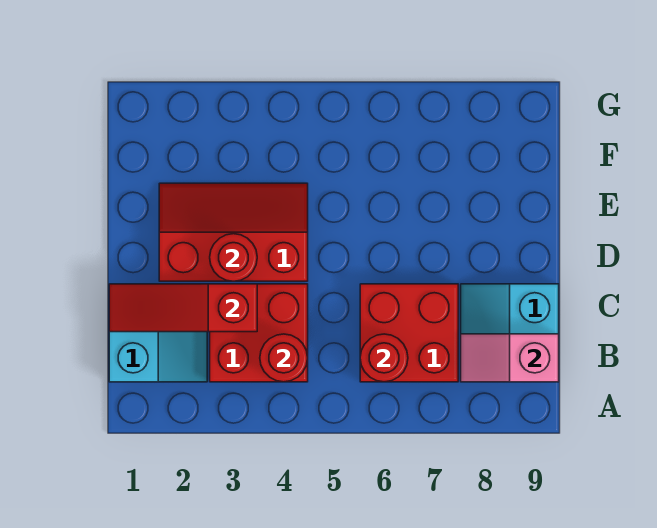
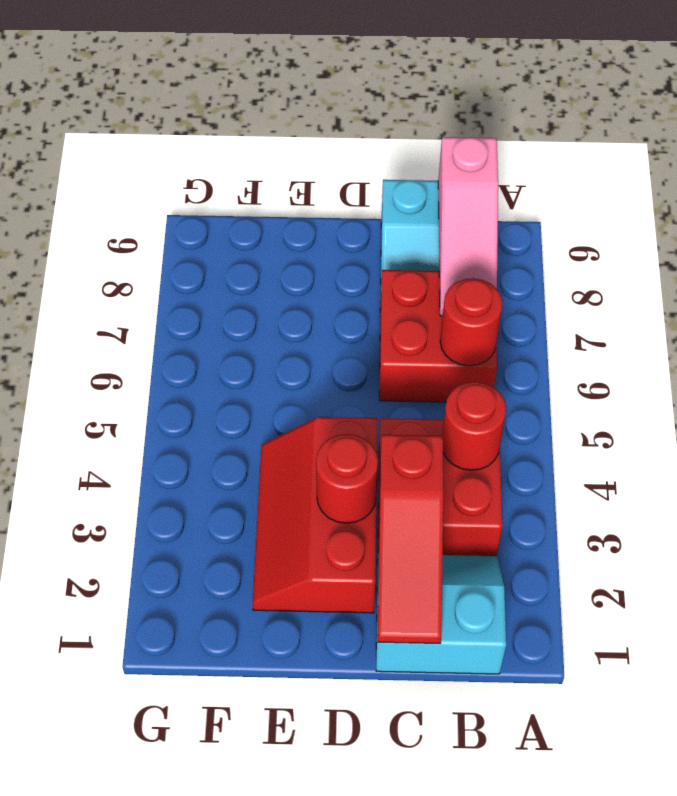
pink 1x2 slope [461,334,559,382] -> pink 1x3 slope [438,137,498,316]

